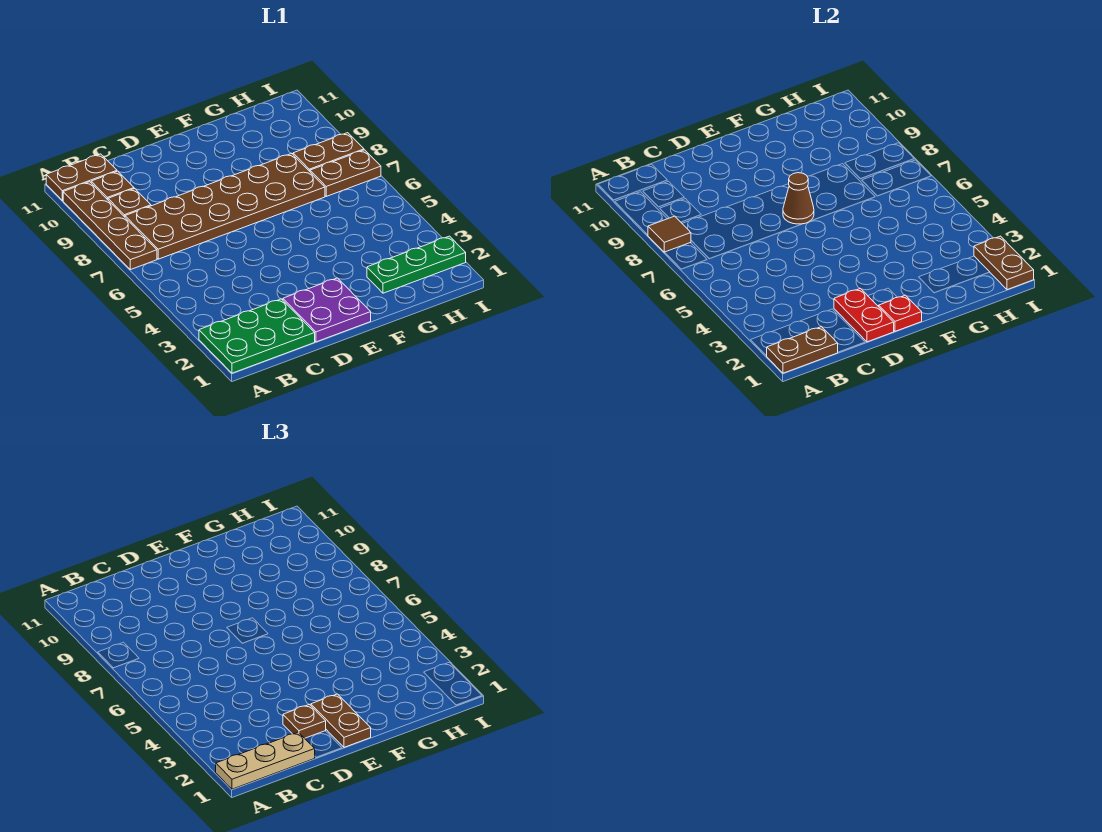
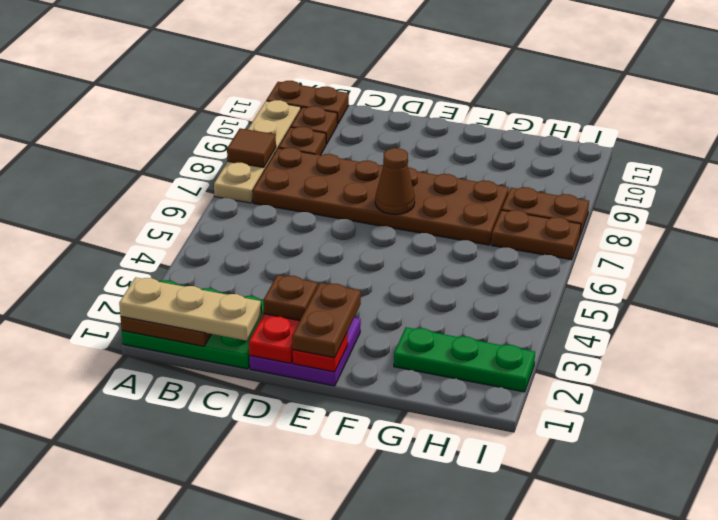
brown 1x4 plate [63,182,157,270] -> tan 1x4 plate [214,100,301,203]
brown 1x2 plate [974,236,1034,290] -> none

